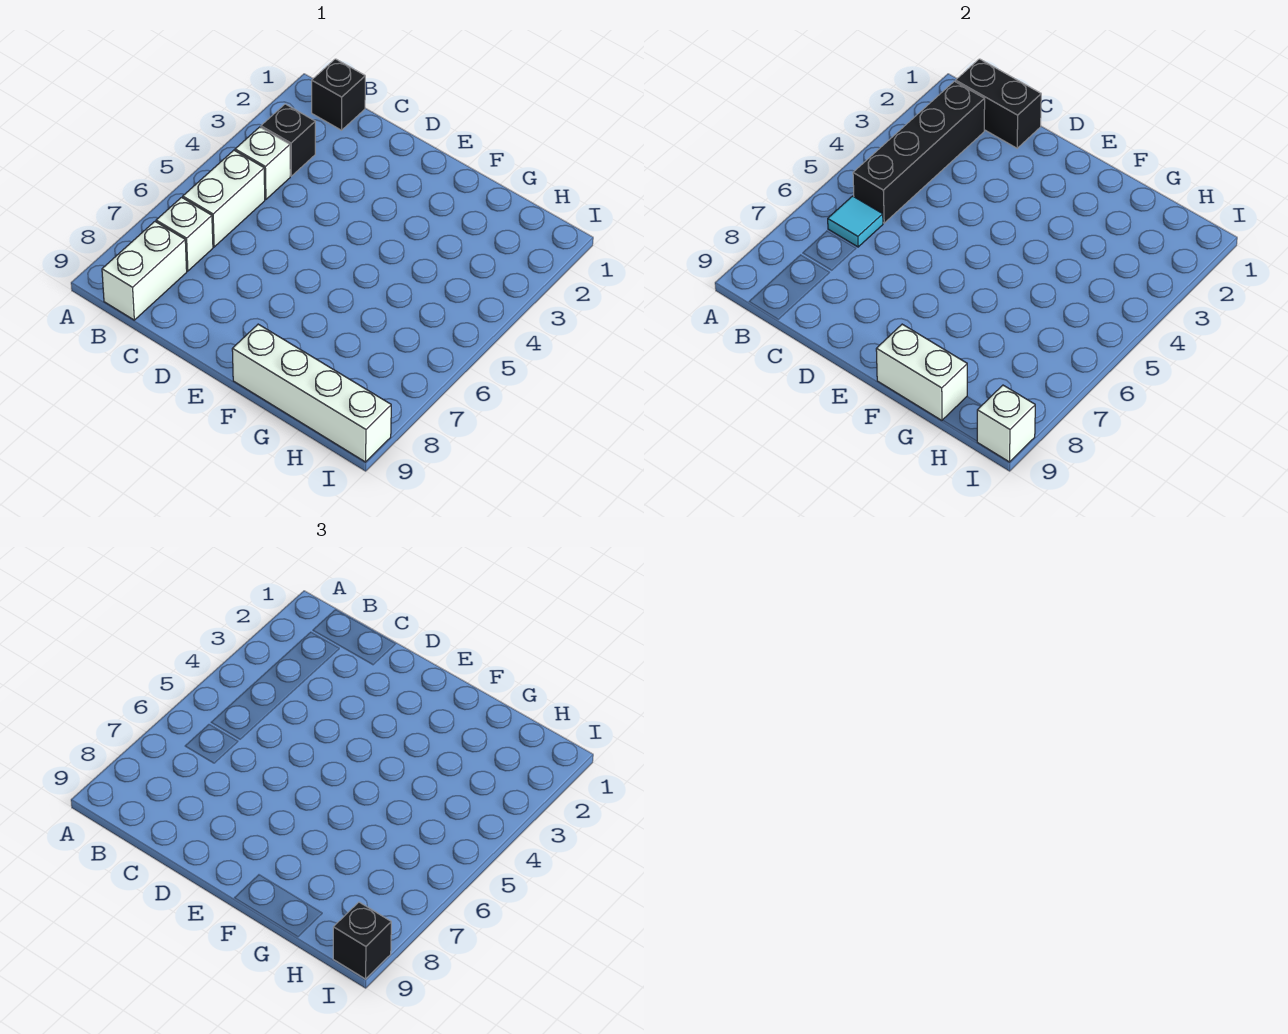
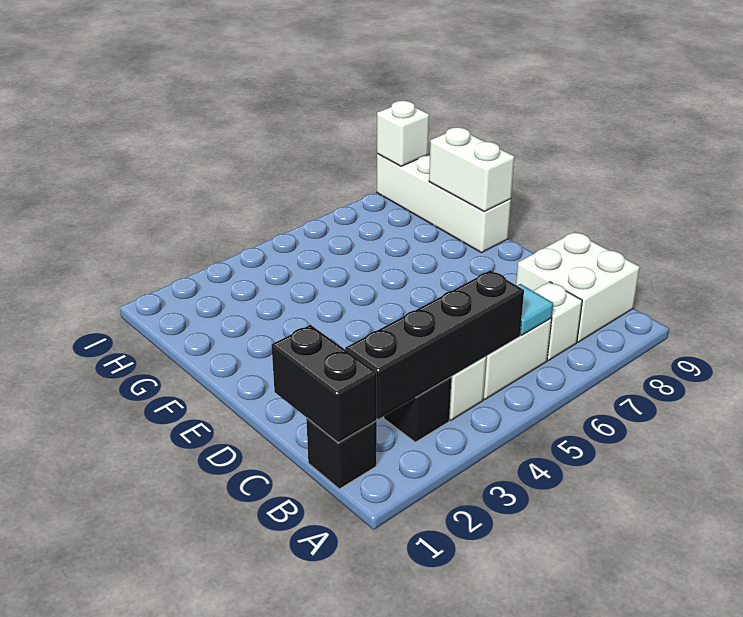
white 1x2 brick [102,222,187,320] -> white 2x2 brick [516,232,640,342]
black 1x1 brick [333,902,391,979] -> none

